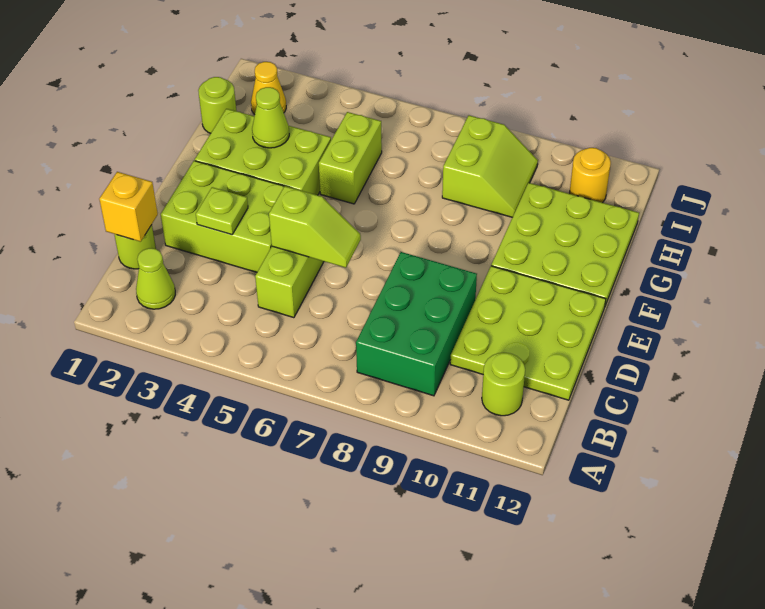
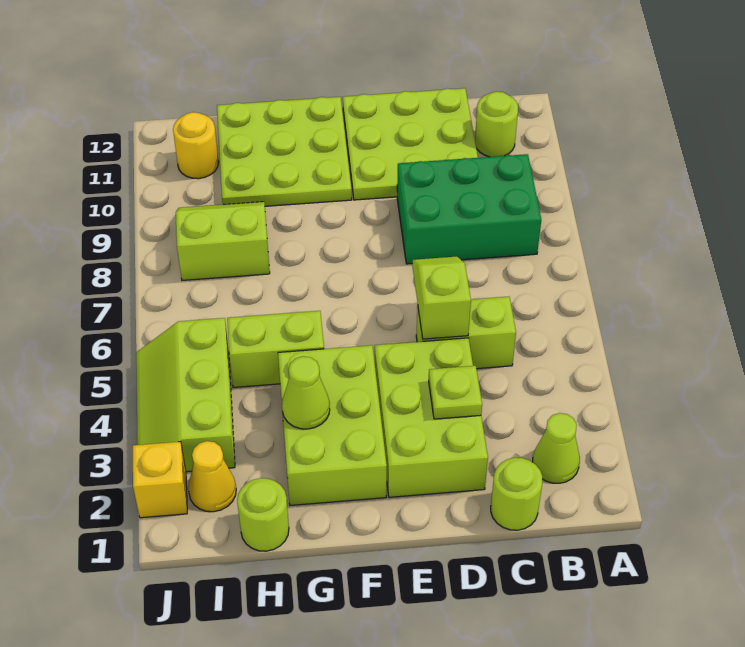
yellow 1x1 brick [99,172,158,242] -> yellow 1x1 brick moved to [133,442,187,518]
none -> lime 2x3 slope [136,318,235,472]

